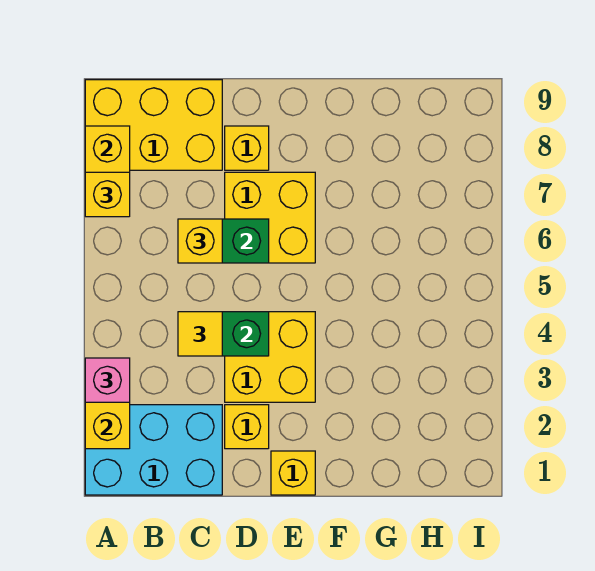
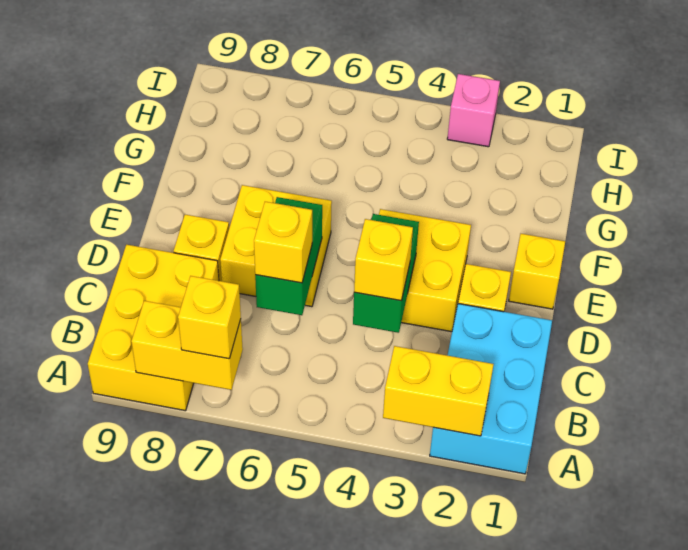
pink 1x1 brick [85,358,130,402] -> pink 1x1 brick moved to [447,74,500,147]
yellow 1x1 tile [178,312,222,356] -> yellow 1x1 brick [354,219,413,301]

